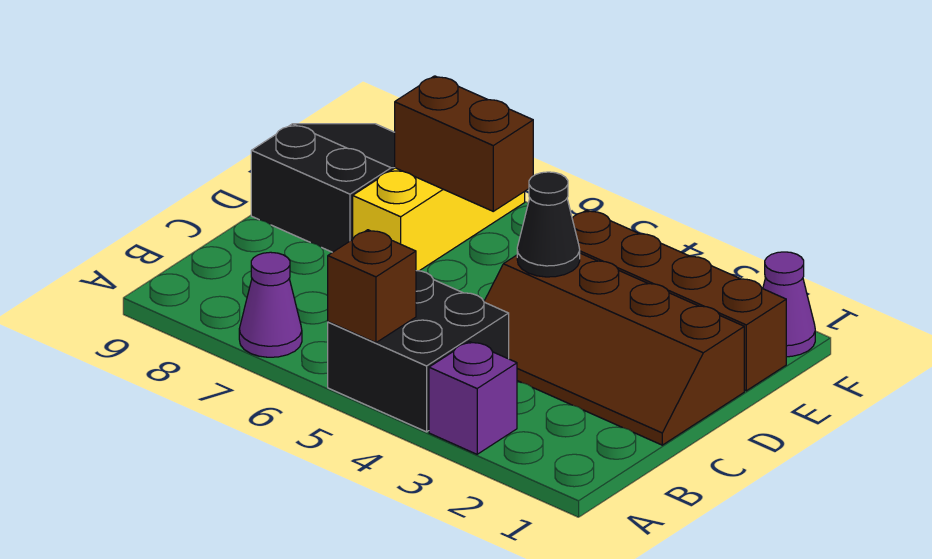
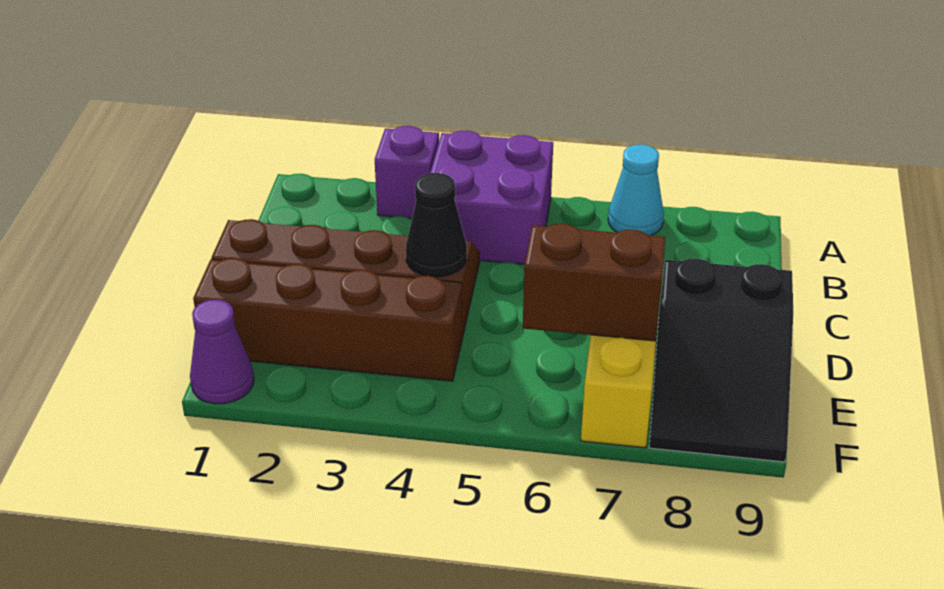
black 2x2 brick [328,271,509,432] -> purple 2x2 brick [430,131,553,264]
brown 1x1 brick [328,230,416,343] -> none
purple 1x1 cone [239,252,302,357] -> cyan 1x1 cone [608,145,664,236]

